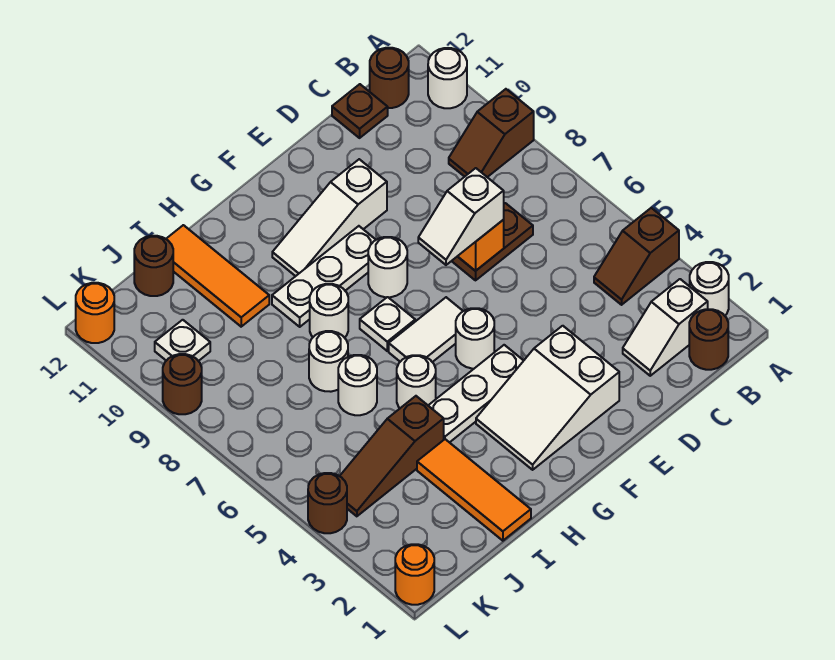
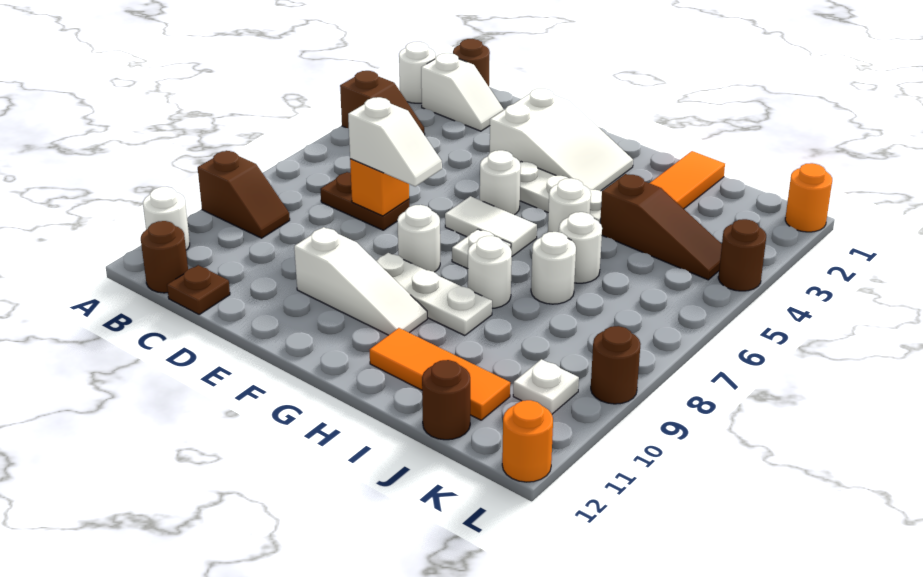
orange 1x3 tile [166,225,269,327] -> orange 1x3 tile turned to [370,328,510,420]

